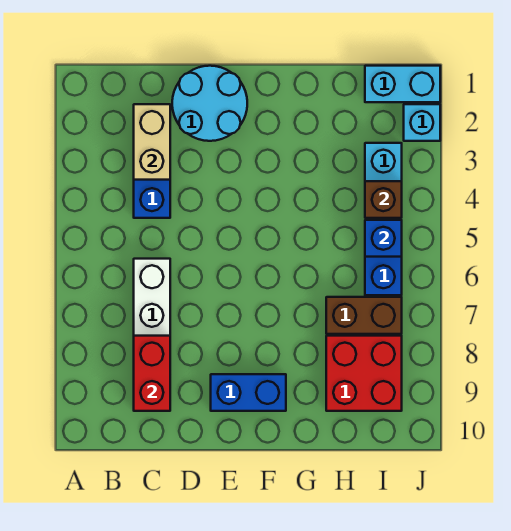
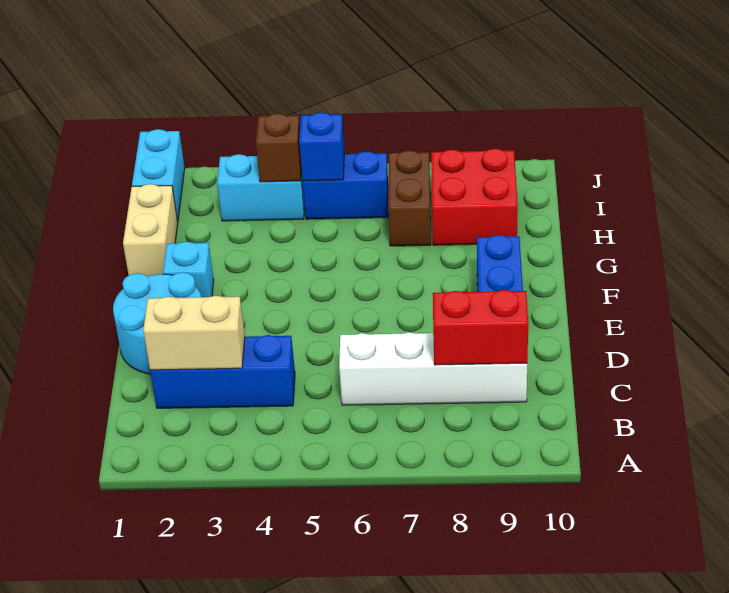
none -> tan 1x2 brick [123,184,178,276]
cyan 1x1 brick [404,104,440,141] -> cyan 1x1 brick moved to [163,242,214,297]

